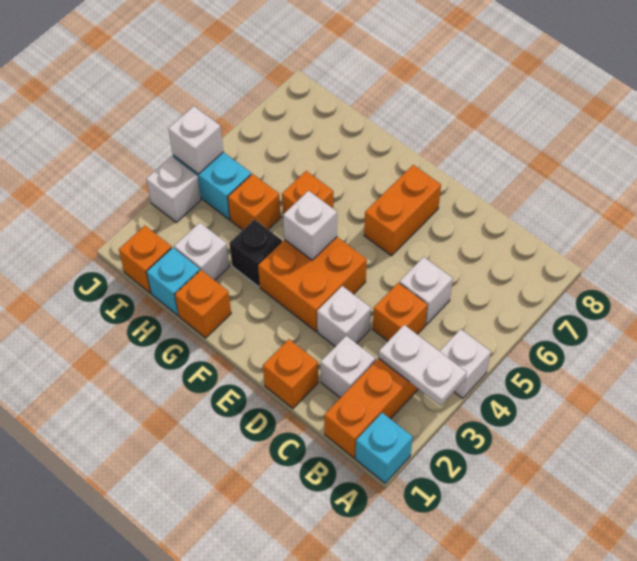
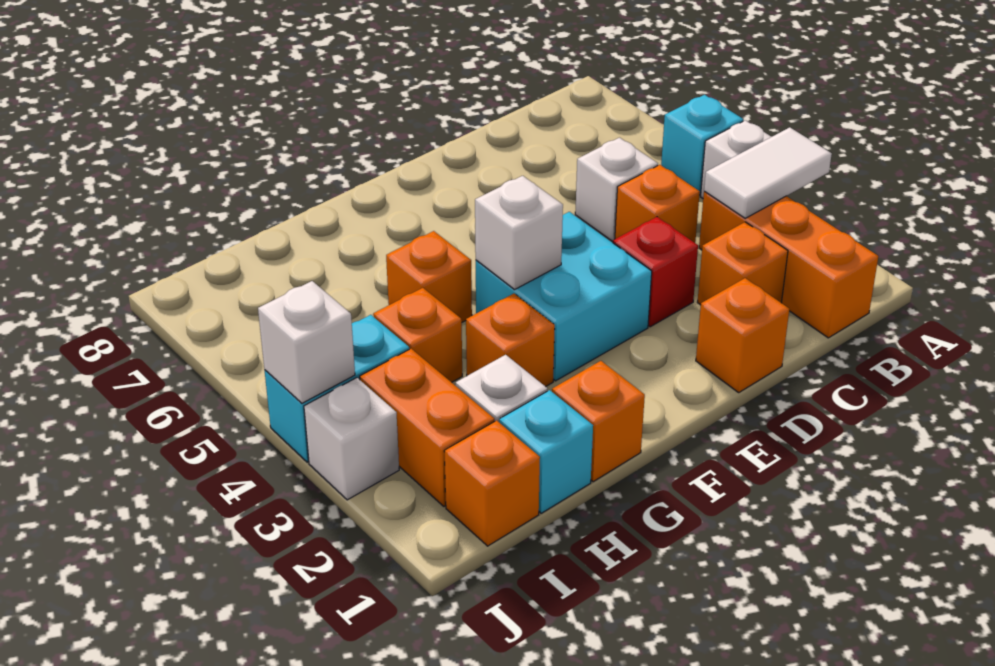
cyan 1x1 brick [355,413,413,483] -> cyan 1x1 brick moved to [661,95,743,195]
white 1x2 plate [379,325,467,406] -> white 1x2 tile [704,127,832,218]
white 1x1 brick [321,336,376,398] -> orange 1x1 brick [697,222,788,305]
white 1x1 brick [317,286,371,347] -> red 1x1 brick [613,217,698,327]
orange 2x2 brick [258,237,367,331] -> cyan 2x2 brick [476,212,652,381]
orange 1x2 brick [364,165,441,256] -> orange 1x2 brick moved to [360,349,495,506]
black 1x1 brick [229,219,282,287] -> orange 1x1 brick [466,294,555,387]

